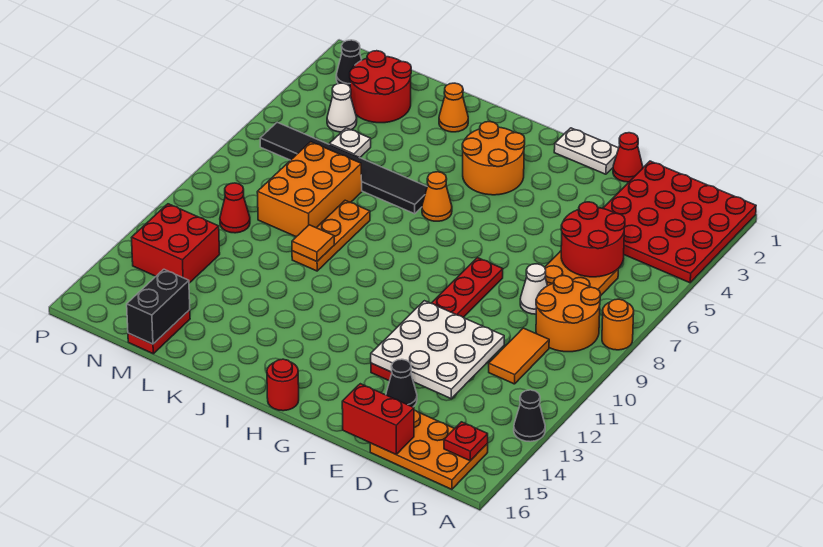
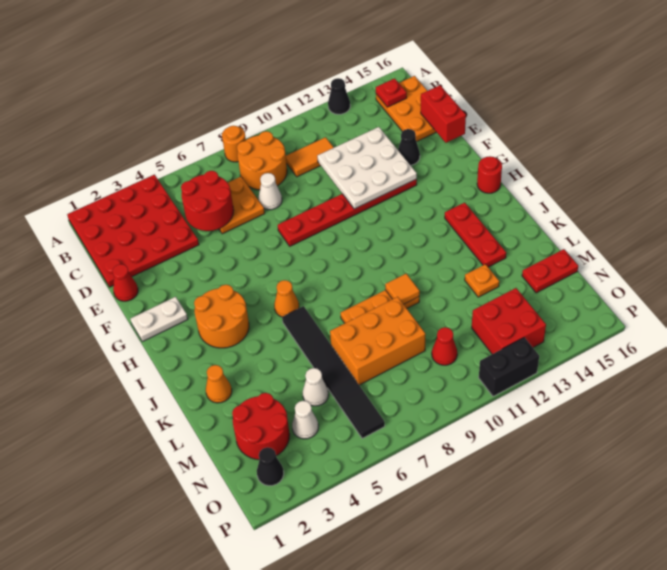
white 1x2 plate [554,128,619,174] -> white 1x2 plate turned to [131,297,188,342]
none -> red 1x3 plate [445,203,506,267]
none -> orange 1x1 plate [465,264,499,297]
white 1x1 plate [329,128,371,158] -> white 1x1 cone [303,368,328,406]
black 1x2 brick [127,269,190,344] -> black 1x2 brick moved to [479,337,539,396]

